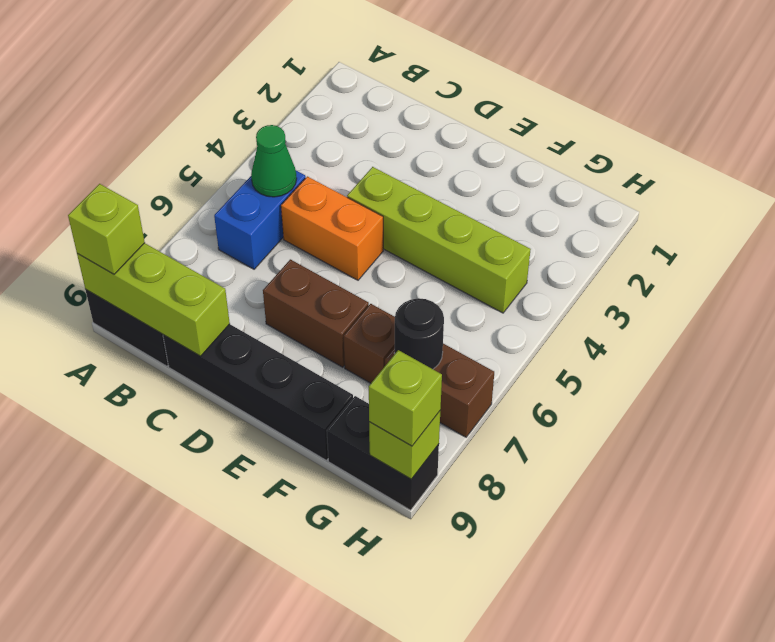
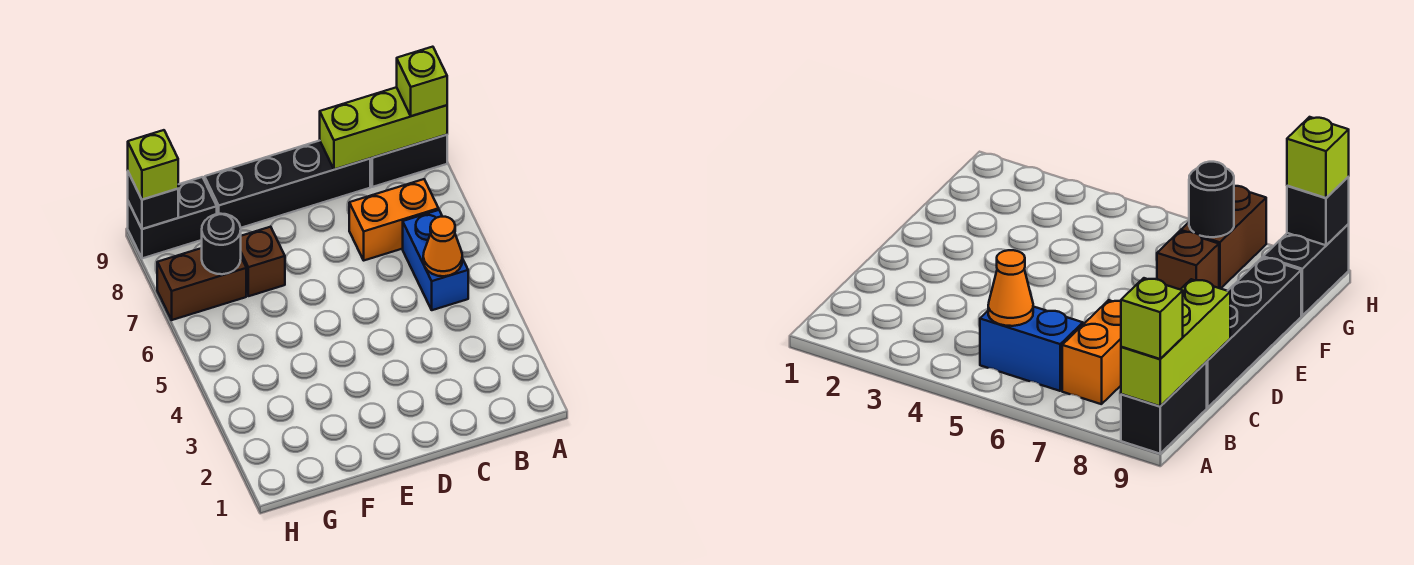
green 1x1 cone [251,125,297,197] -> orange 1x1 cone [423,217,462,276]
orange 1x2 brick [281,176,383,280] -> orange 1x2 brick moved to [349,179,439,260]
lime 1x4 brick [347,167,531,313] -> none
brown 1x2 brick [263,259,369,367] -> none
lime 1x1 brick [369,411,440,479] -> black 1x1 brick [128,172,178,229]

